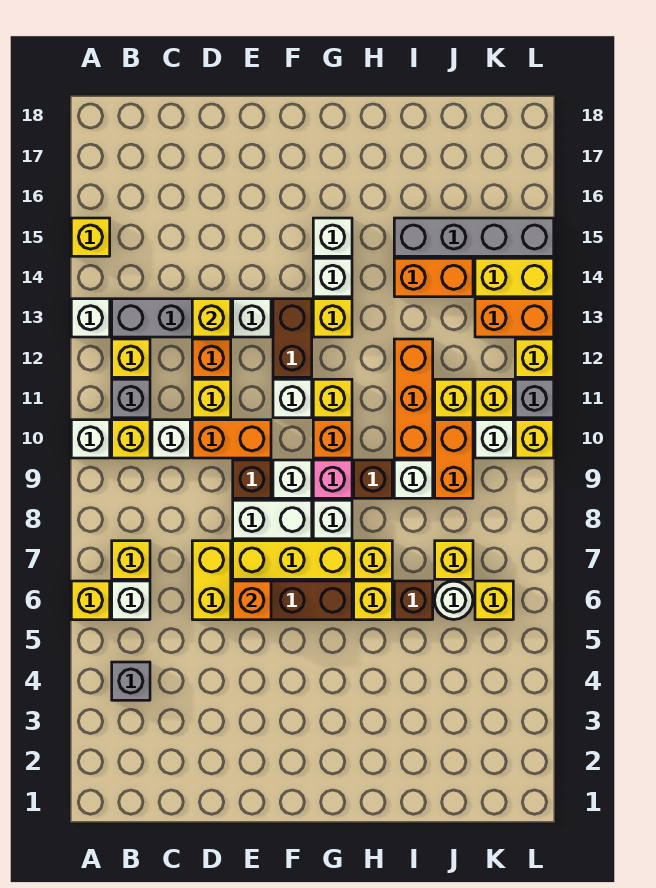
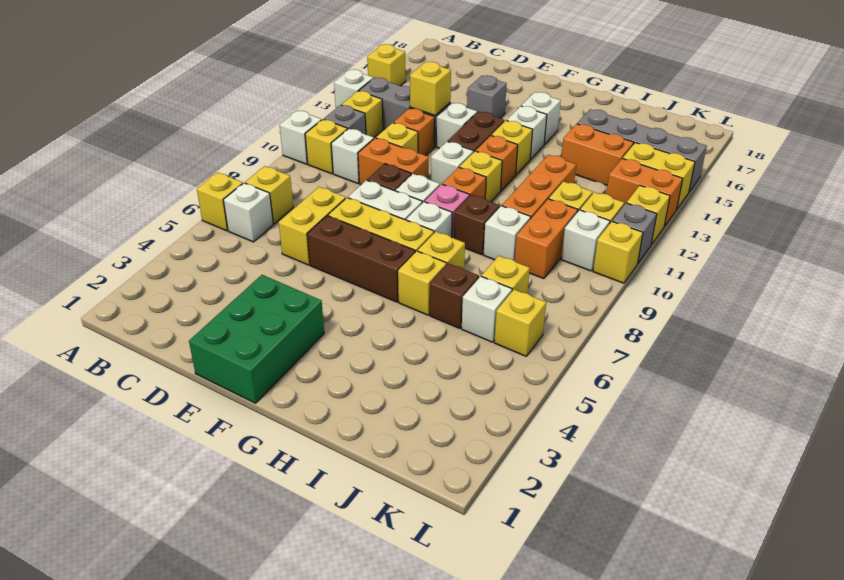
grey 1x1 brick [112,662,150,700] -> grey 1x1 brick moved to [467,75,507,118]
none -> green 2x3 brick [189,275,324,403]
orange 1x1 brick [233,581,271,620] -> orange 1x1 brick moved to [476,136,518,191]
white 1x1 round brick [435,581,473,620] -> white 1x1 brick [462,276,512,342]

